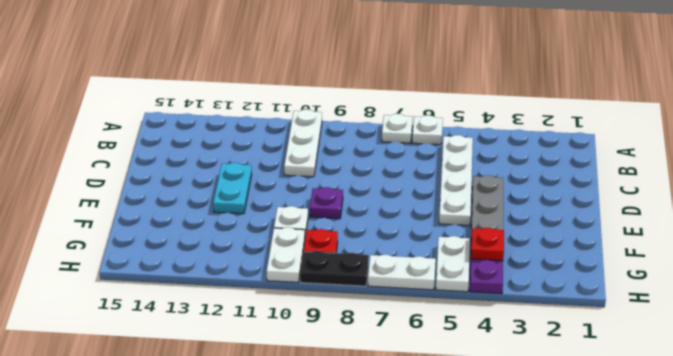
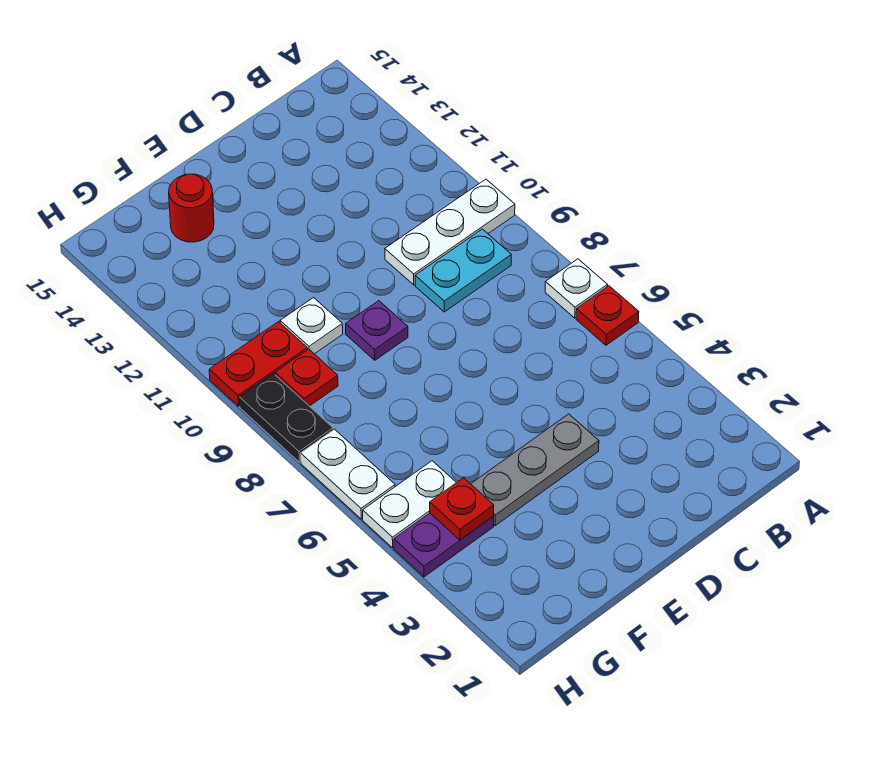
white 1x1 plate [412,115,443,145] -> red 1x1 plate [576,286,639,345]
white 1x4 plate [439,135,473,226] -> none
cyan 1x2 plate [213,163,252,214] -> cyan 1x2 plate moved to [415,229,511,312]
none -> red 1x1 round brick [169,174,214,242]
white 1x2 plate [267,227,305,282] -> red 1x2 plate [209,322,307,406]

